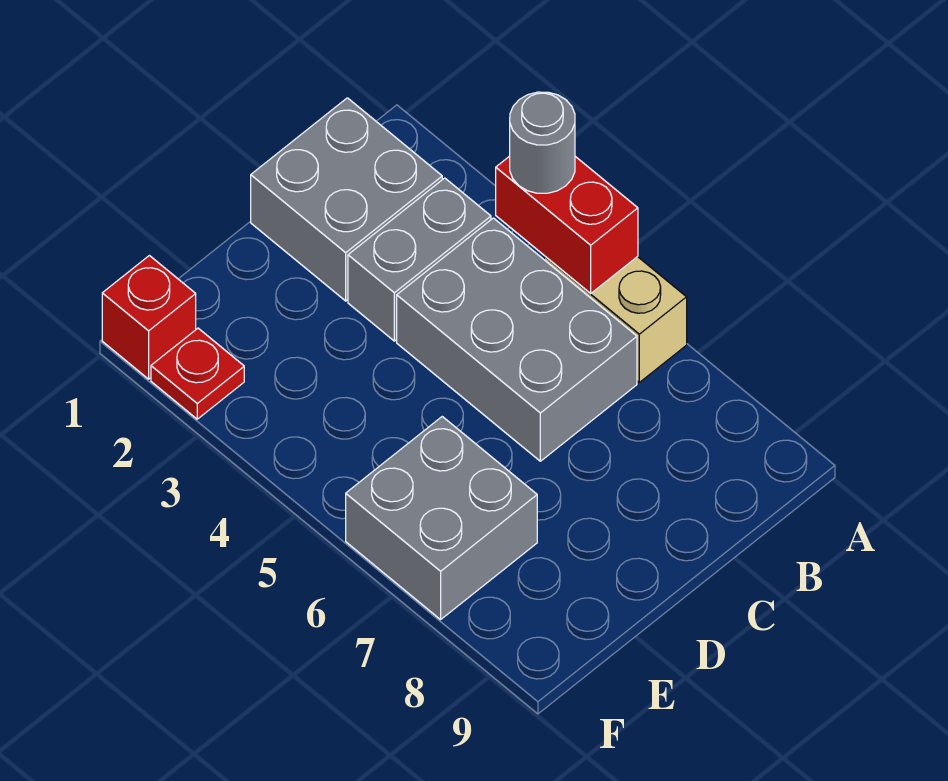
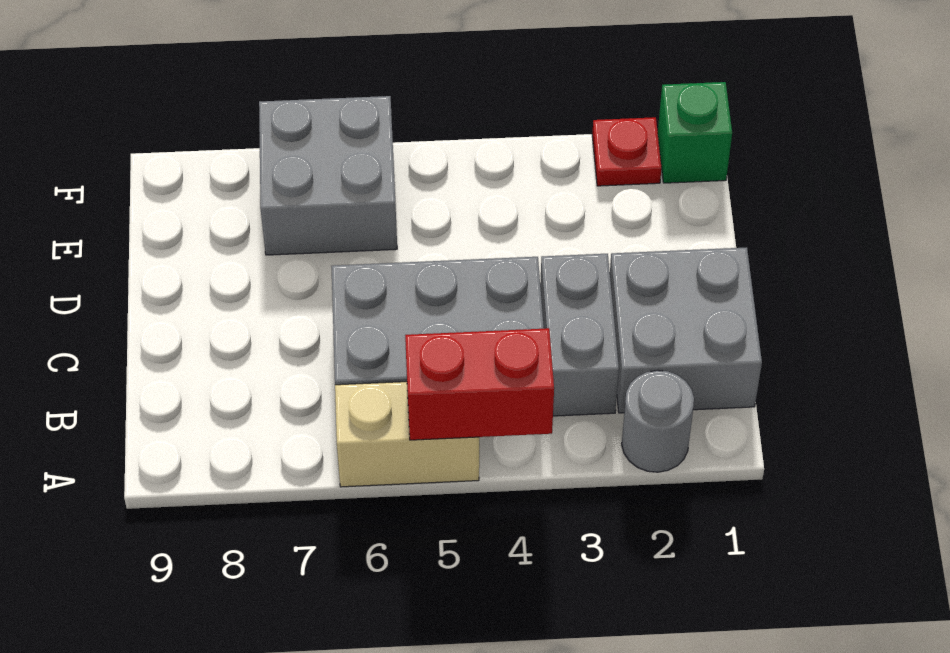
grey 1x1 round brick [510,92,575,193] -> grey 1x1 round brick moved to [622,370,694,472]
red 1x1 brick [102,256,196,379] -> green 1x1 brick [658,82,732,183]

